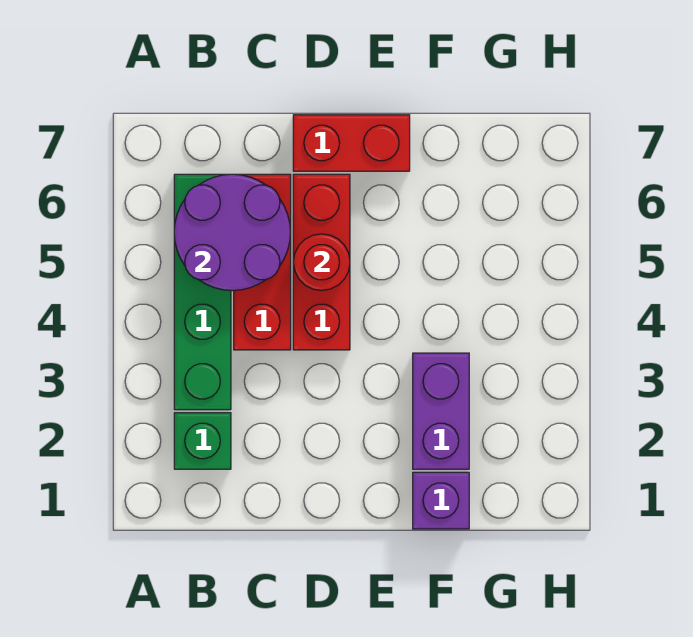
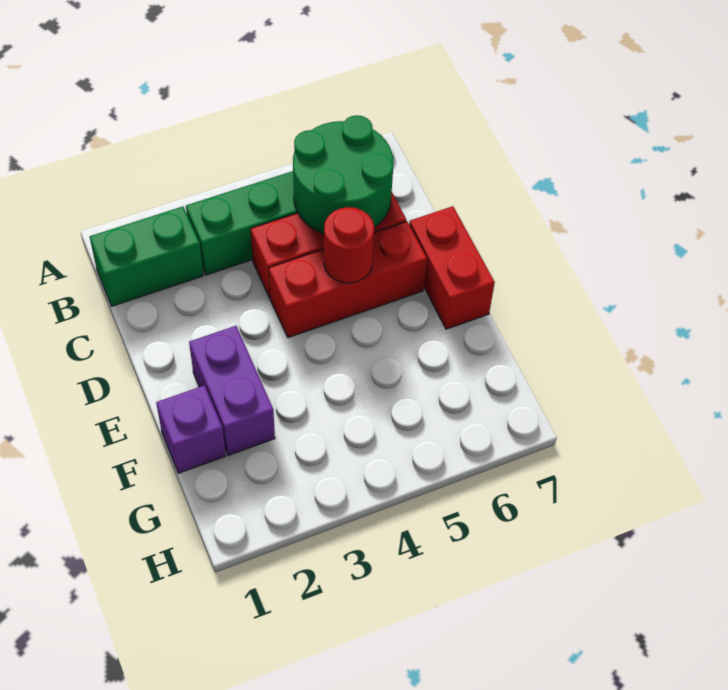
green 1x1 brick [174,413,231,469] -> green 1x2 brick [90,207,203,306]
purple 2x2 round brick [174,174,291,291] -> green 2x2 round brick [293,115,393,234]
purple 1x2 brick [413,353,469,469] -> purple 1x2 brick turned to [189,326,275,455]

